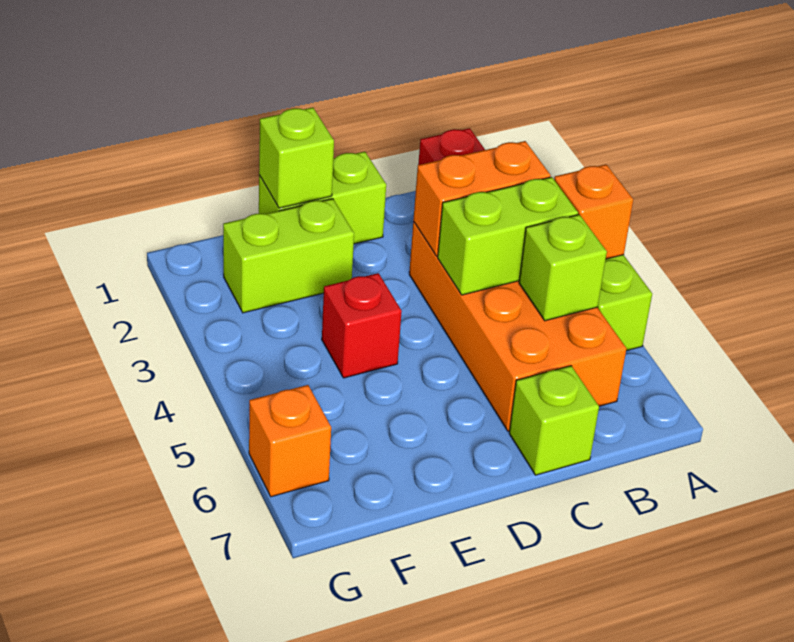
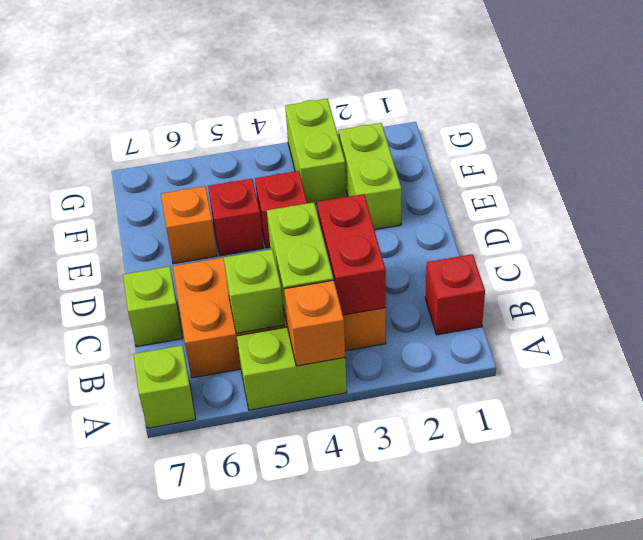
orange 1x2 brick [413,141,551,256] -> red 1x2 brick [317,194,386,315]
lime 1x2 brick [259,152,386,244] -> lime 1x2 brick moved to [285,99,346,204]
lime 1x1 brick [259,107,334,208] -> lime 1x1 brick moved to [134,345,196,428]
none -> red 1x1 brick [208,179,264,256]
orange 1x1 brick [249,385,331,497] -> orange 1x1 brick moved to [161,186,217,264]

